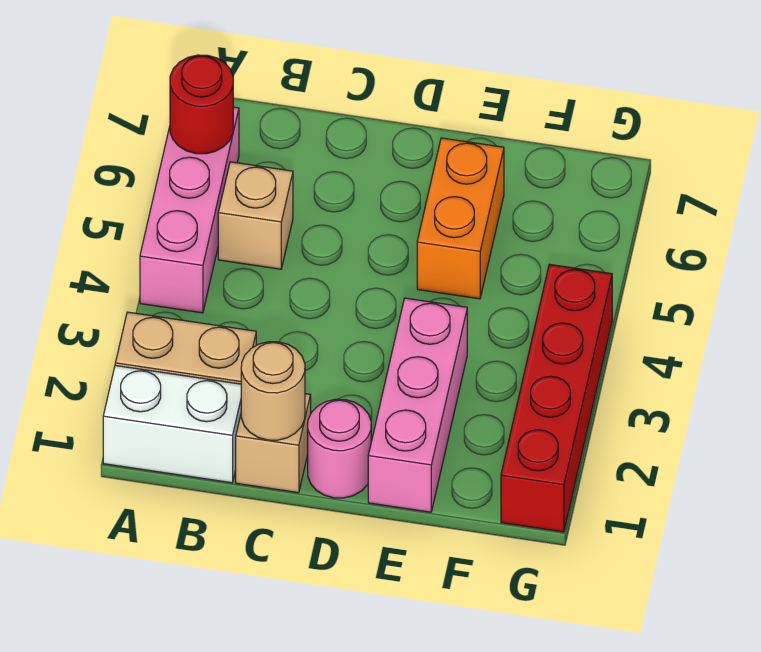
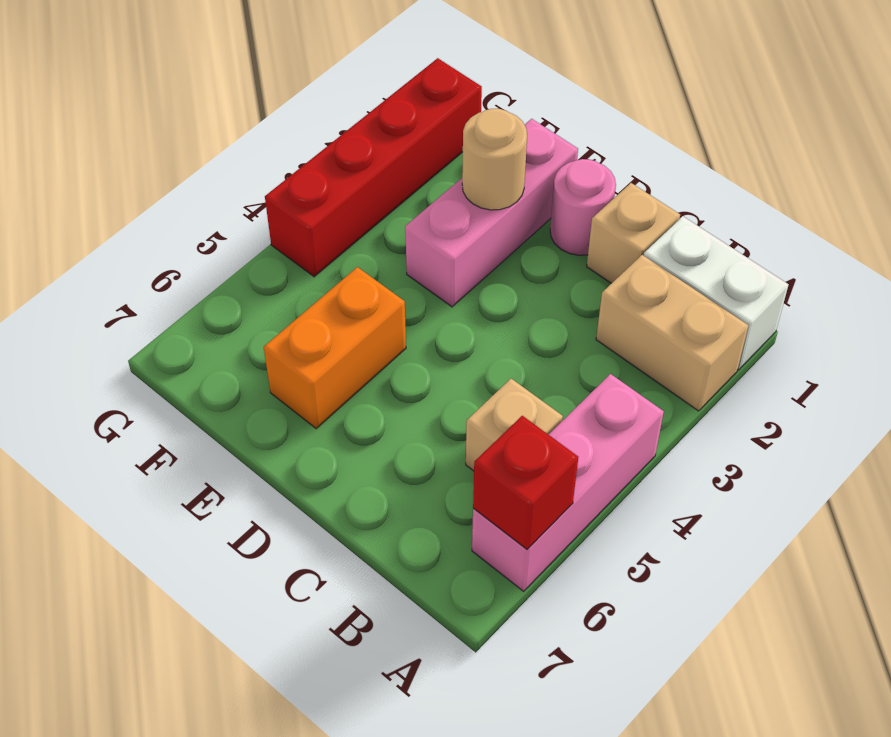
red 1x1 round brick [170,55,233,154] -> red 1x1 brick [473,416,578,549]
tan 1x1 round brick [241,342,305,440] -> tan 1x1 round brick moved to [462,109,527,210]

